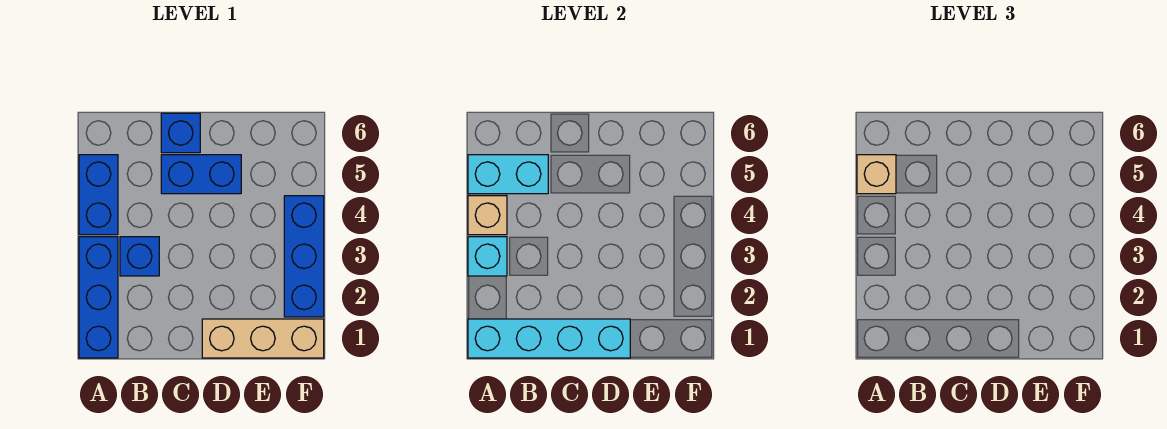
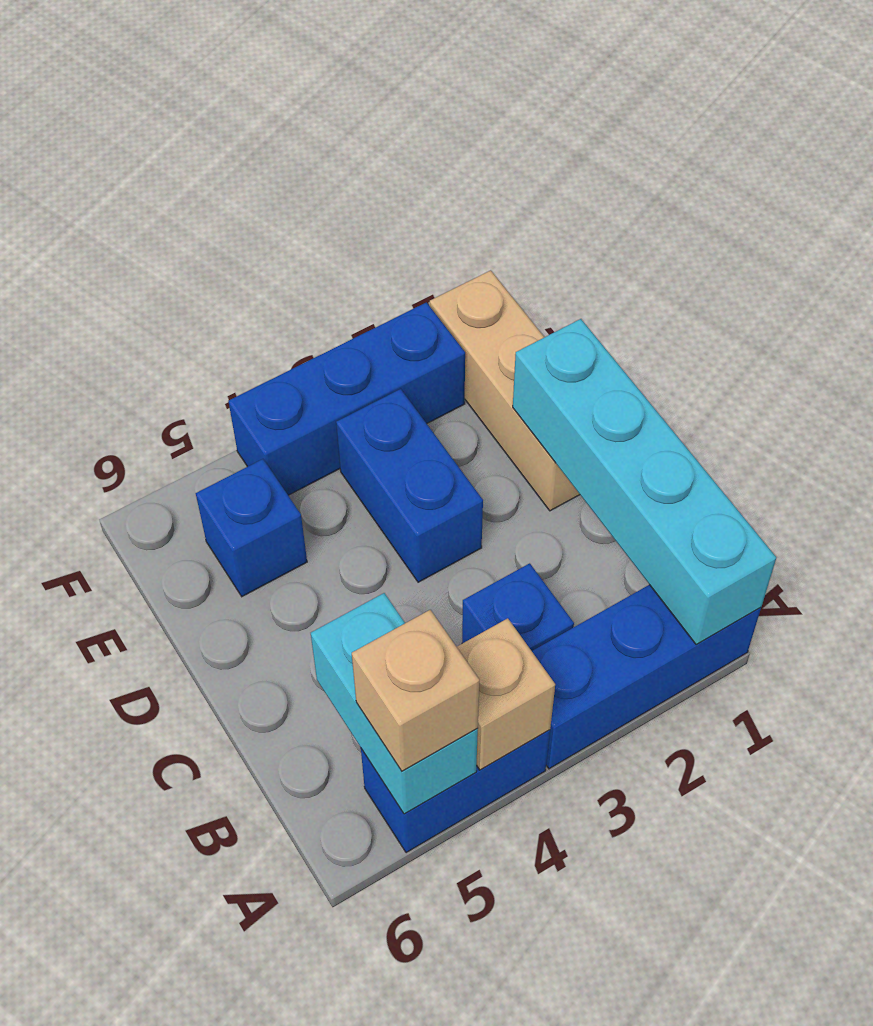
cyan 1x1 brick [468,237,507,276] -> none
blue 1x2 brick [161,155,241,194] -> blue 1x2 brick moved to [336,389,483,582]
blue 1x1 brick [161,113,200,153] -> blue 1x1 brick moved to [196,459,307,597]

